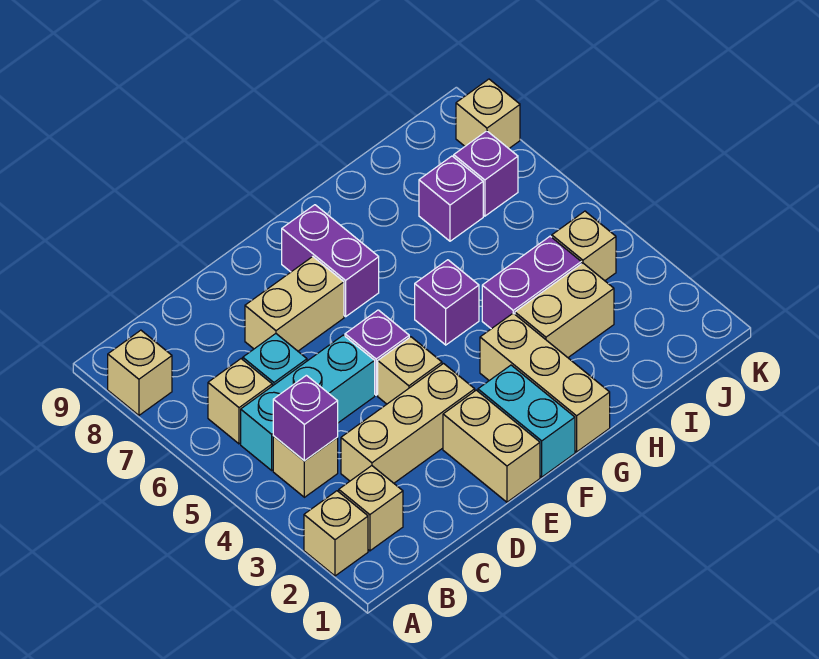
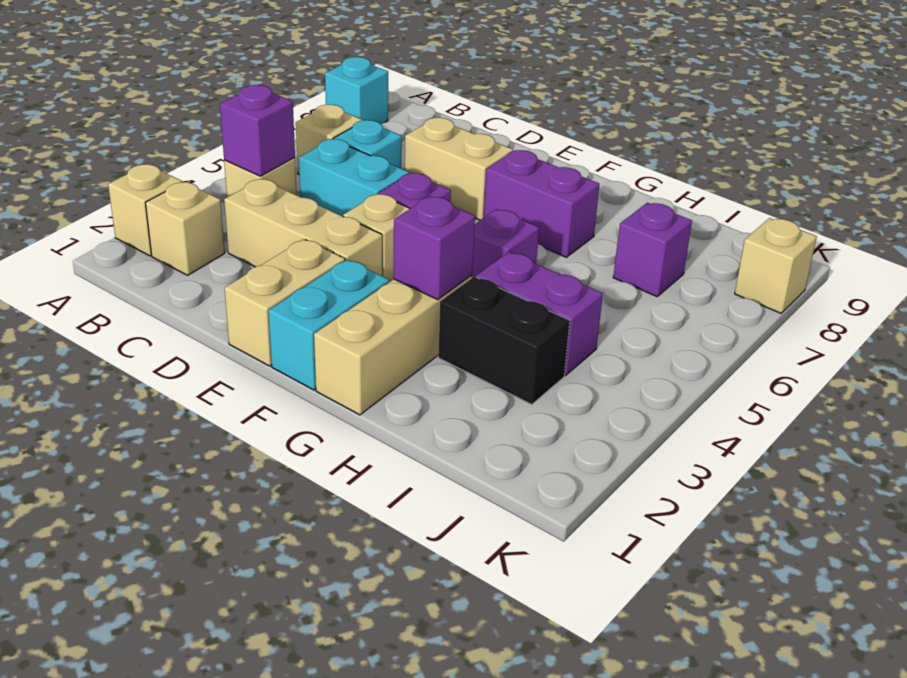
tan 1x1 brick [108,330,172,415] -> cyan 1x1 brick [325,57,388,124]
cyan 1x3 brick [241,335,375,470] -> cyan 1x2 brick [299,139,409,216]
purple 1x2 brick [282,205,379,317] -> purple 1x2 brick turned to [484,150,599,257]
tan 1x2 brick [515,263,614,357] -> black 1x2 brick [438,277,570,405]
tan 1x1 brick [552,211,616,281] -> none
purple 1x1 brick [454,131,518,216] -> purple 1x1 brick moved to [394,196,475,300]

